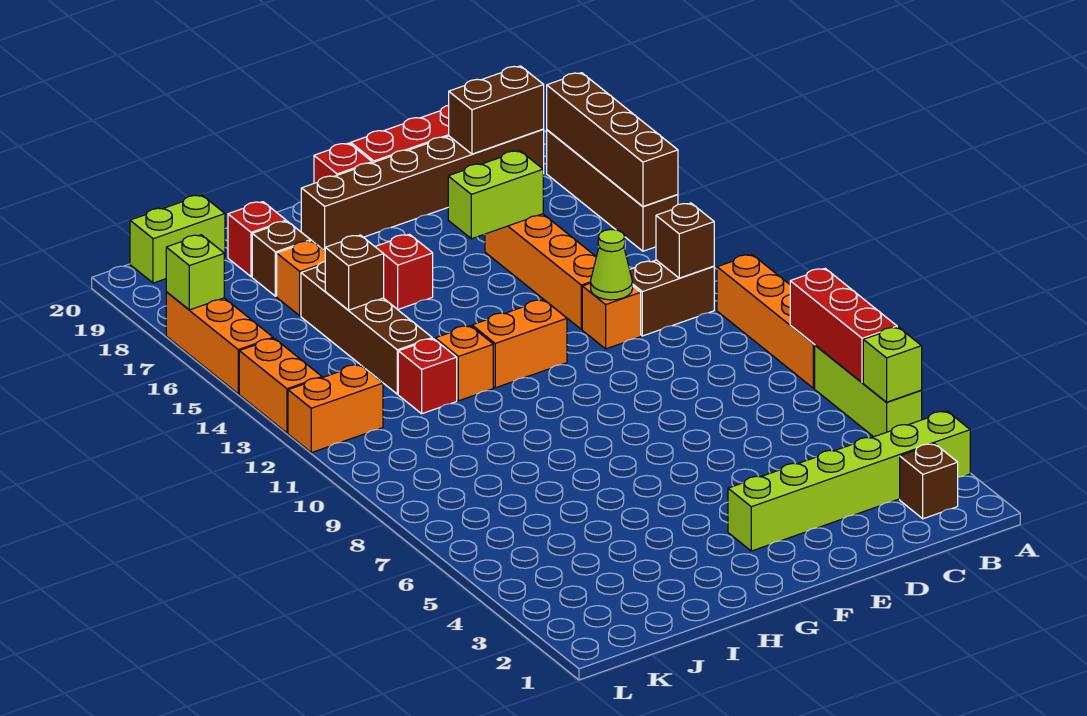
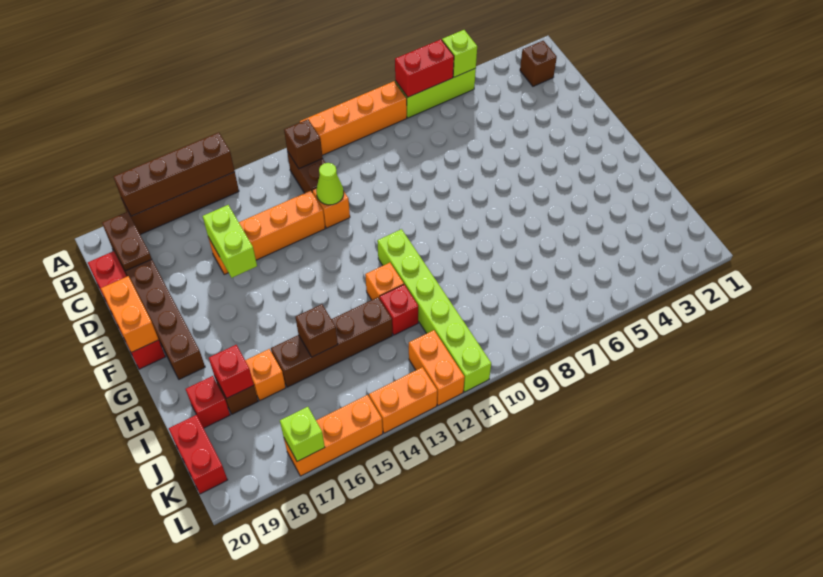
lime 1x6 brick [728,411,970,551] -> lime 1x6 brick moved to [377,229,491,392]
red 1x3 brick [790,269,897,383] -> red 1x2 brick [395,39,454,97]
brown 1x2 brick [449,66,544,154] -> brown 1x2 plate [102,212,152,271]
orange 1x2 brick [472,300,567,388] -> orange 1x2 brick moved to [101,276,159,352]
red 1x1 brick [375,234,433,309] -> red 1x1 brick moved to [209,345,254,398]
lime 1x2 brick [130,195,225,283] -> red 1x2 brick [169,415,228,494]

